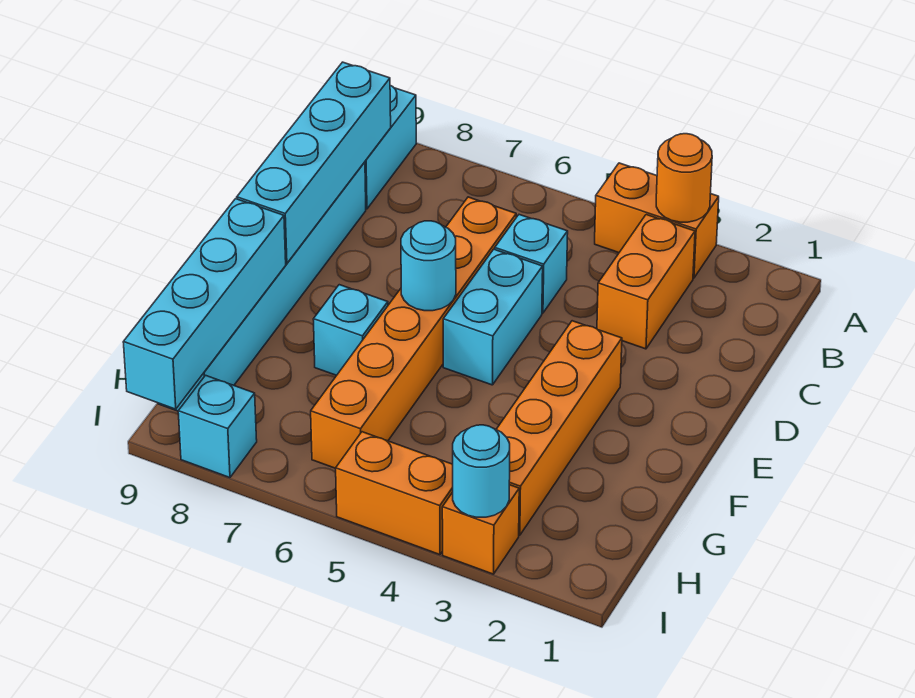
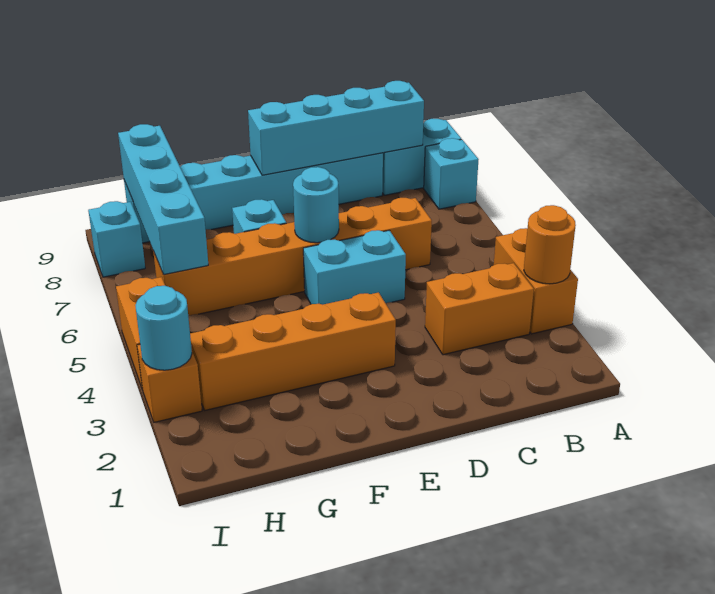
cyan 1x1 brick [495,215,568,313] -> cyan 1x1 brick moved to [424,138,479,209]
cyan 1x4 brick [123,199,286,409] -> cyan 1x4 brick turned to [118,124,208,275]

